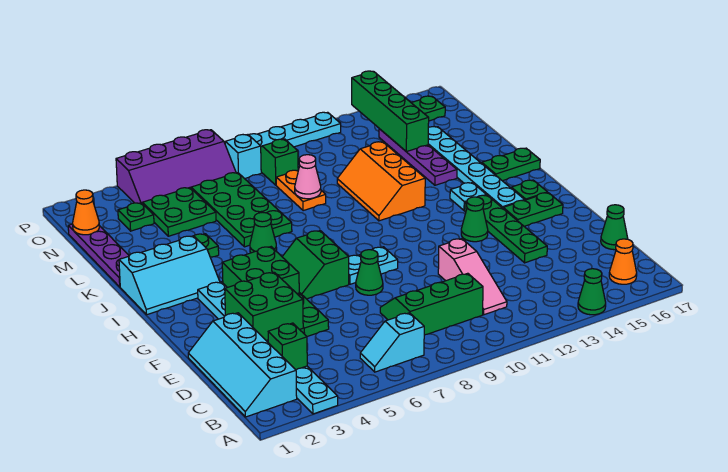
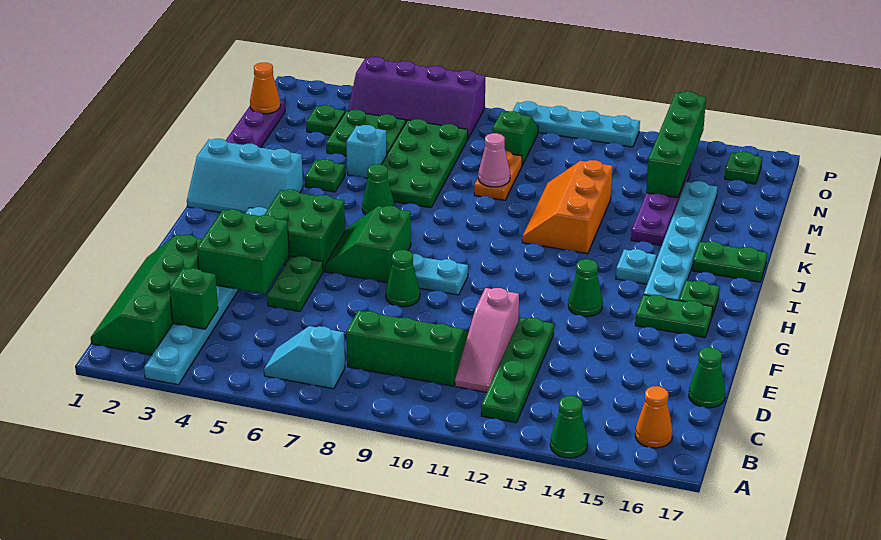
cyan 2x4 slope [188,313,297,417] -> green 2x4 slope [91,235,202,355]
green 1x4 plate [465,195,547,263] -> green 1x4 plate moved to [481,318,554,423]
cyan 1x1 brick [225,135,261,179] -> cyan 1x1 brick moved to [346,125,387,178]

